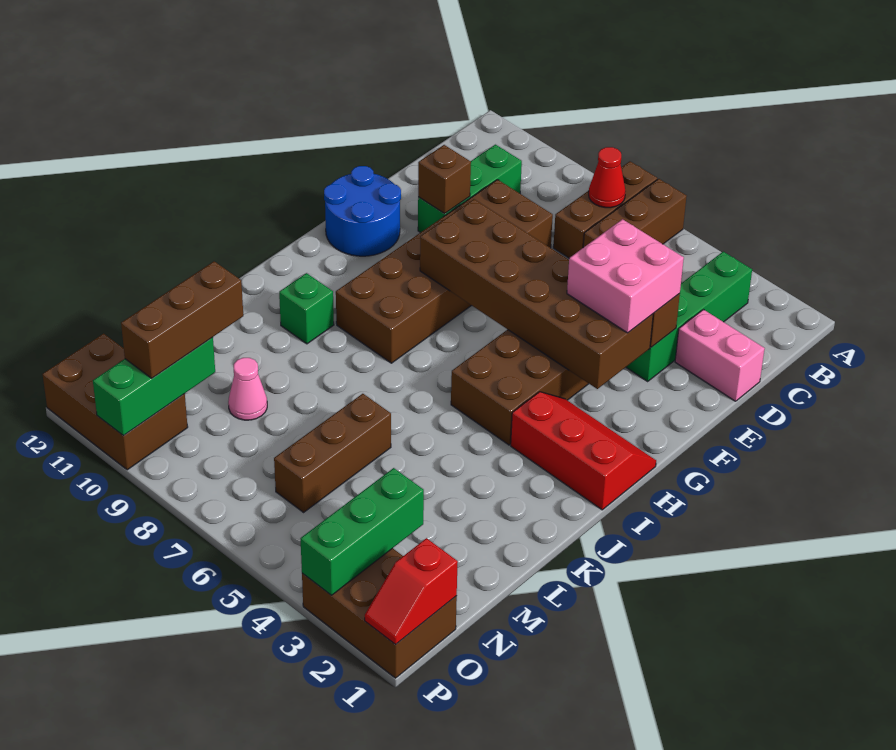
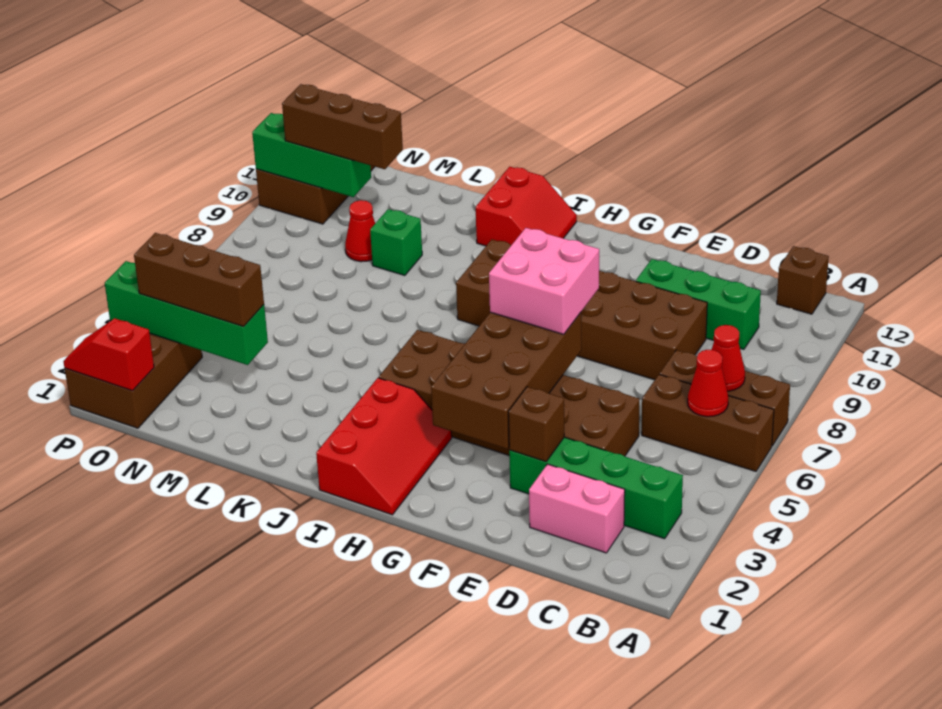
none -> red 1x1 cone [688,349,728,417]
pink 1x2 brick [675,310,765,401] -> pink 1x2 brick turned to [529,464,625,553]
pink 2x2 brick [567,219,684,333] -> pink 2x2 brick moved to [489,228,599,334]
brown 1x1 brick [418,145,471,214] -> brown 1x1 brick moved to [777,246,829,314]
brown 2x6 brick [420,199,653,389] -> brown 2x4 brick [431,312,581,449]
blue 2x2 round brick [324,166,401,256] -> none
none -> red 2x2 slope [476,167,577,246]
green 1x1 brick [279,273,334,344] -> green 1x1 brick moved to [370,209,422,276]
brown 1x3 brick [274,394,391,512] -> brown 1x3 brick moved to [134,233,264,326]
pink 1x1 cone [228,358,267,420] -> red 1x1 cone [345,200,375,262]
green 1x3 brick [300,468,424,595] -> green 1x4 brick [105,261,268,365]

